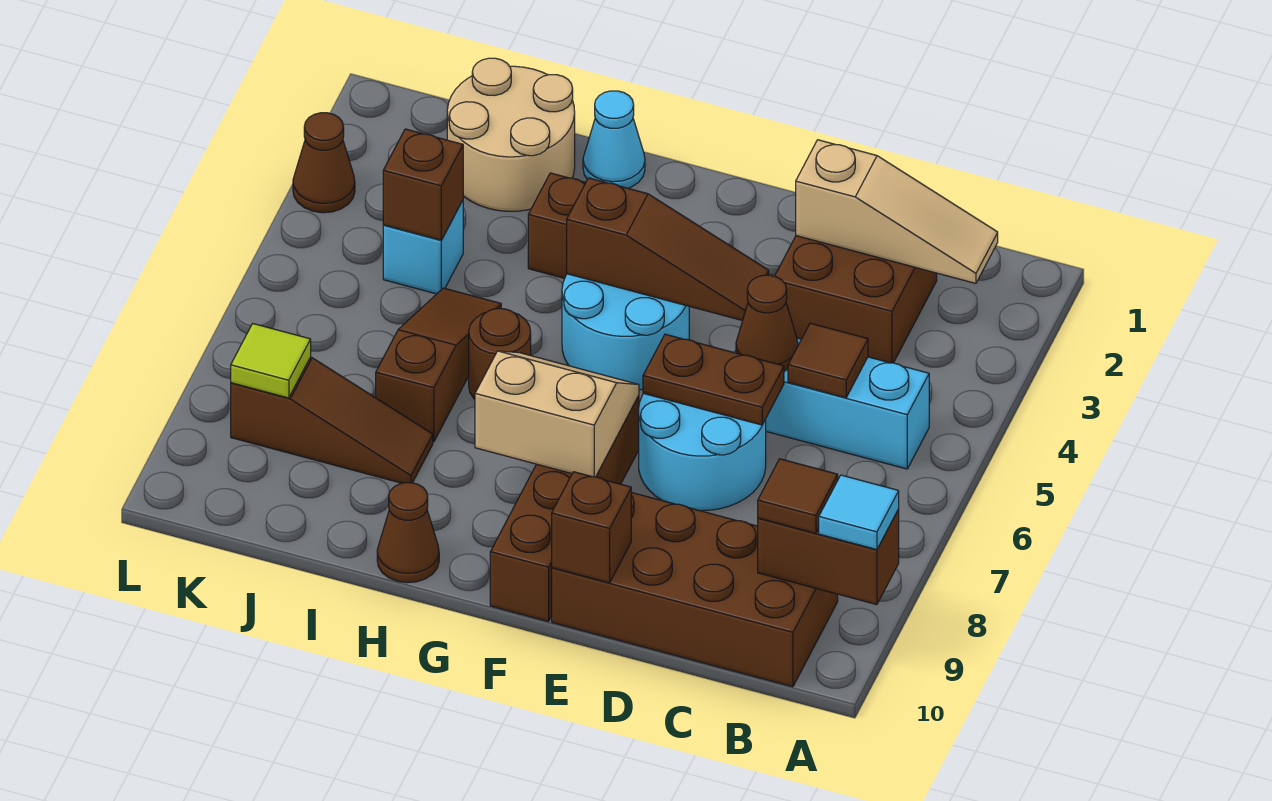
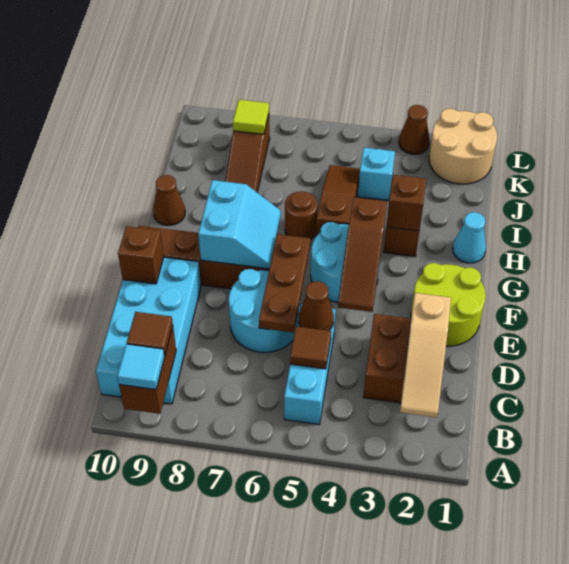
brown 2x4 brick [552,492,838,687] -> cyan 2x4 brick [96,257,201,404]
brown 1x2 plate [643,334,784,425] -> brown 1x3 plate [259,234,310,333]
none -> lime 2x2 round brick [411,263,486,346]
tan 2x2 slope [475,351,639,477] -> cyan 2x2 slope [198,180,281,269]
tan 2x2 round brick [447,58,575,211] -> tan 2x2 round brick moved to [429,109,497,184]
brown 1x3 slope [376,288,501,442] -> brown 1x3 slope turned to [316,165,360,236]
brown 1x1 brick [383,129,463,240] -> brown 1x1 brick moved to [386,175,426,231]

